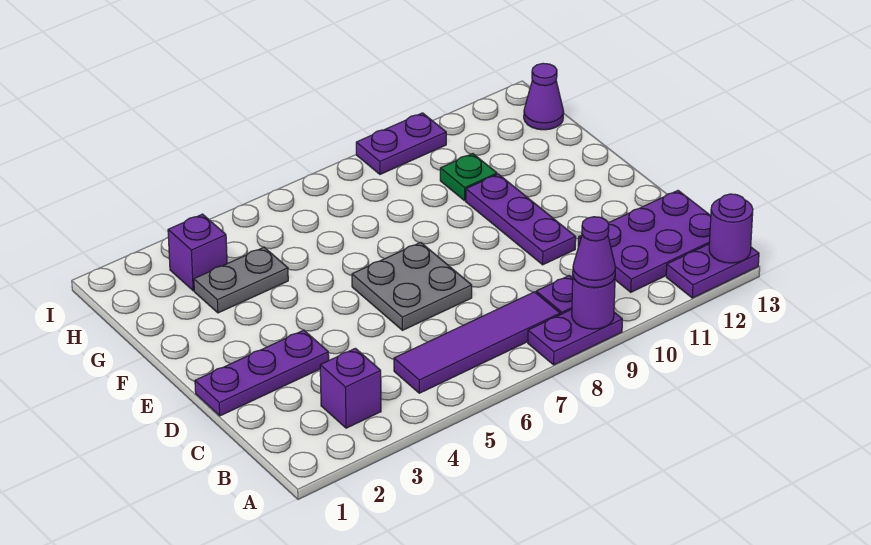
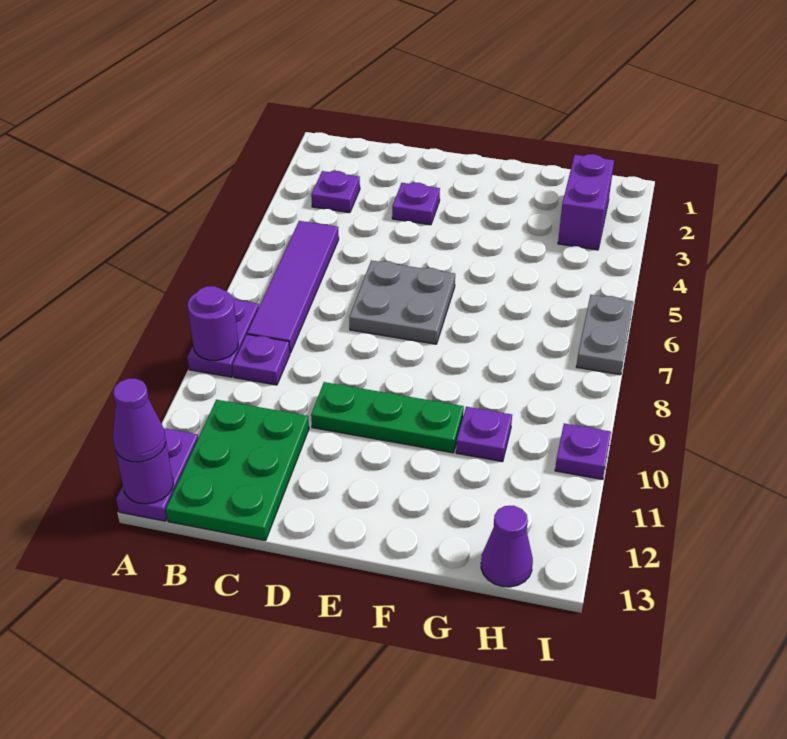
purple 1x1 cone [573,217,615,287] -> purple 1x1 cone moved to [113,379,166,462]
purple 1x1 brick [320,348,381,428] -> purple 1x1 plate [311,171,360,213]
purple 2x3 plate [578,191,711,292] -> green 2x3 plate [166,400,309,541]
purple 1x3 plate [195,330,329,416] -> purple 1x1 plate [392,183,440,225]
purple 1x3 plate [466,174,576,265] -> green 1x3 plate [311,382,464,453]
grey 1x2 plate [194,247,288,313] -> grey 1x2 plate moved to [576,295,633,375]
green 1x1 plate [440,154,497,201] -> purple 1x1 plate [456,407,512,462]
purple 1x1 brick [168,214,227,291] -> purple 1x2 brick [558,154,614,250]
purple 1x2 plate [356,113,446,174] -> purple 1x1 plate [555,424,611,479]

